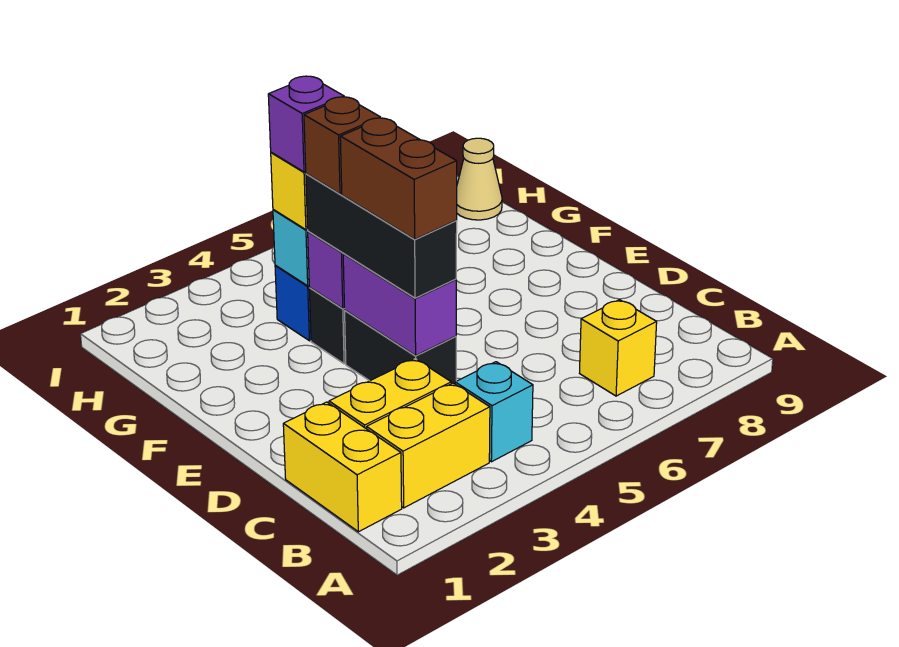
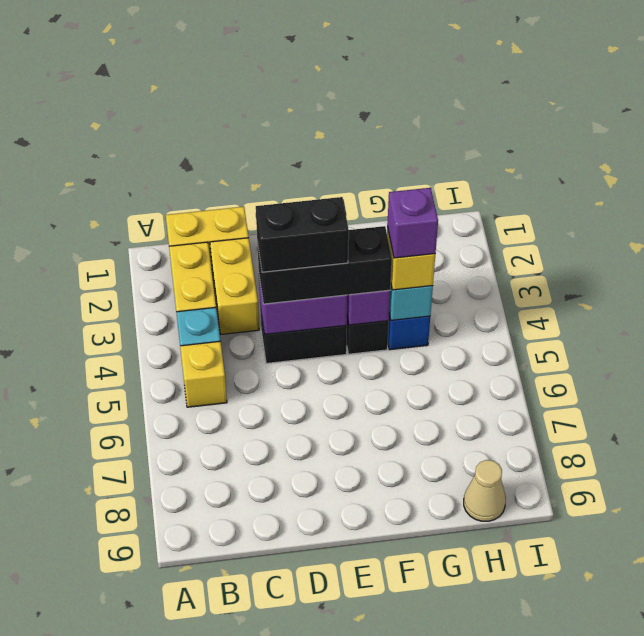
yellow 1x1 brick [580,300,657,396] -> yellow 1x1 brick moved to [180,341,227,407]
brown 1x2 brick [340,118,457,239] -> black 1x2 brick [256,197,349,272]
brown 1x1 brick [304,97,381,194] -> none

